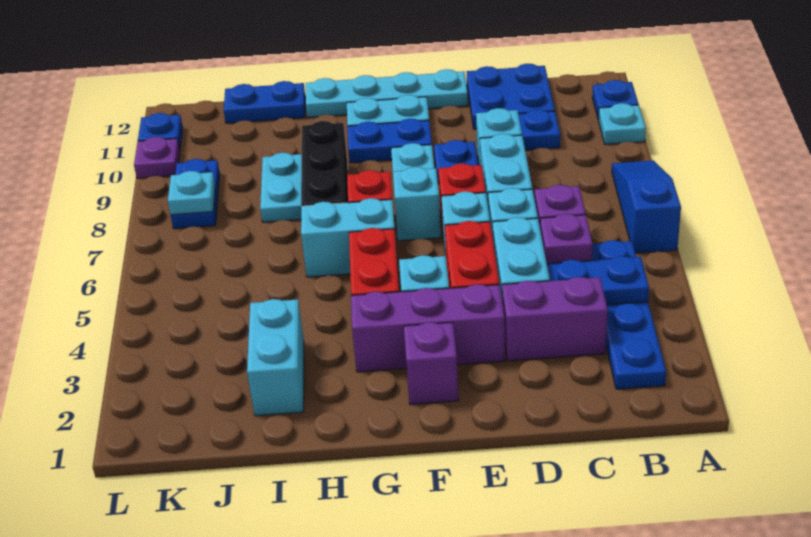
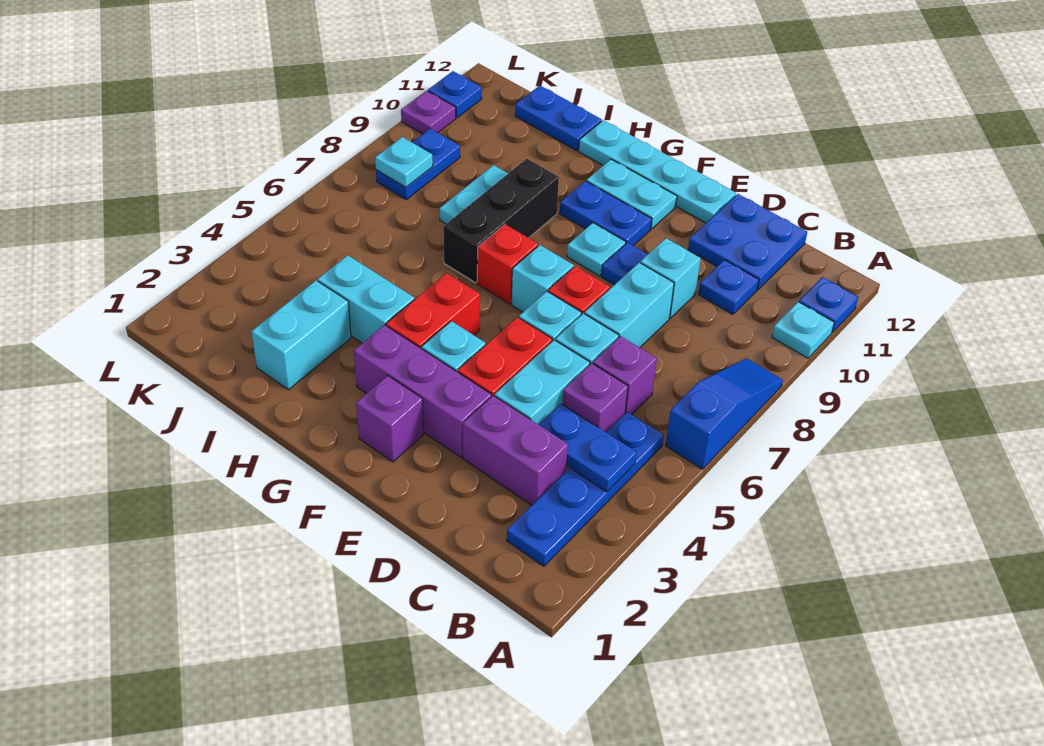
cyan 1x2 brick [301,198,397,277] -> cyan 1x2 brick moved to [318,255,414,343]

